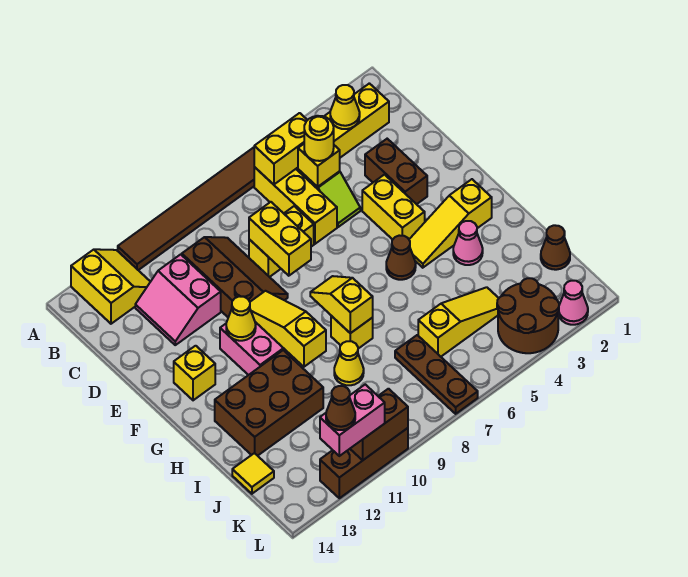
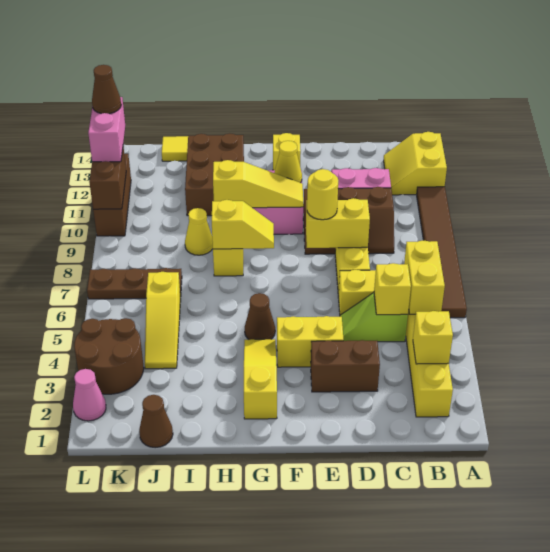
yellow 2x2 slope [71,249,150,324] -> yellow 2x2 slope turned to [384,132,447,195]
yellow 1x1 cone [330,85,360,129] -> yellow 1x1 brick [413,311,453,364]
yellow 1x1 round brick [304,116,334,161] -> yellow 1x1 round brick moved to [307,169,339,220]
pink 1x1 cone [453,221,483,265] -> none

